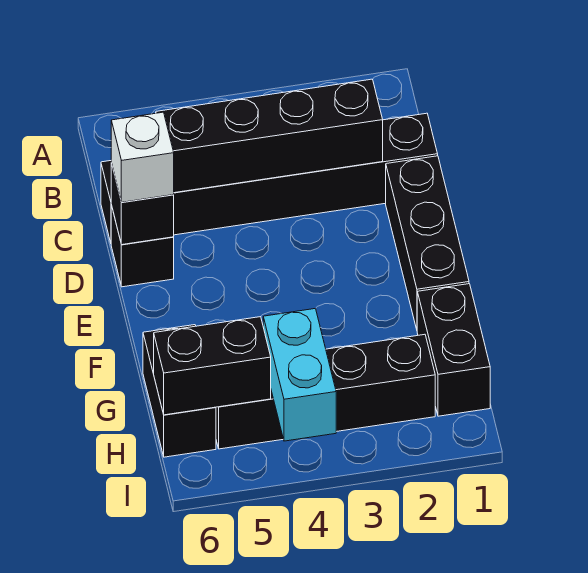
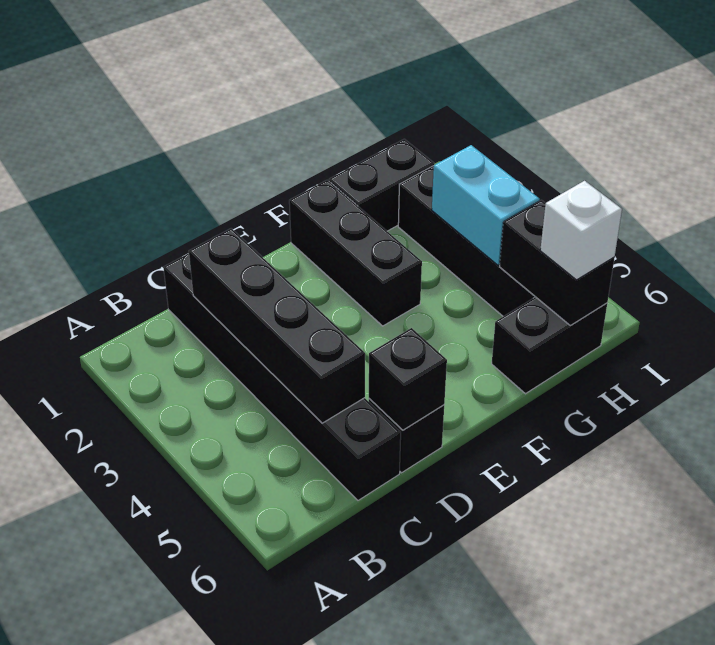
black 1x3 brick [386,156,469,329] -> black 1x3 brick turned to [289,180,422,326]
white 1x1 brick [111,112,174,202] -> white 1x1 brick moved to [540,181,622,280]
cyan 1x2 brick [263,309,336,441] -> cyan 1x2 brick turned to [432,145,540,265]

